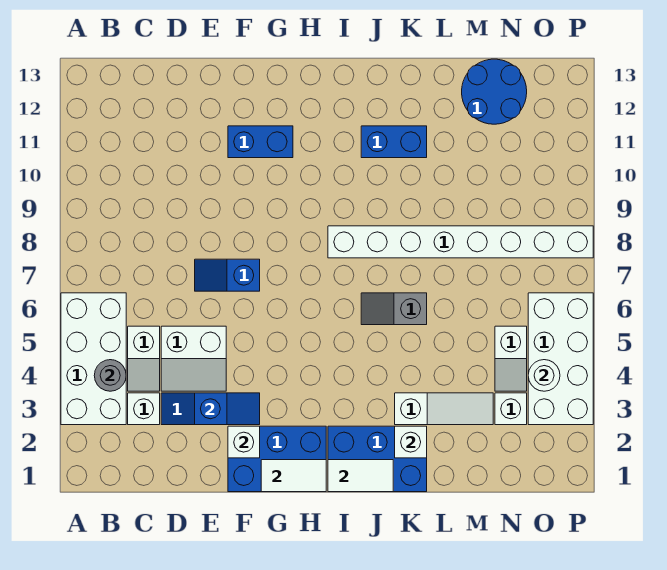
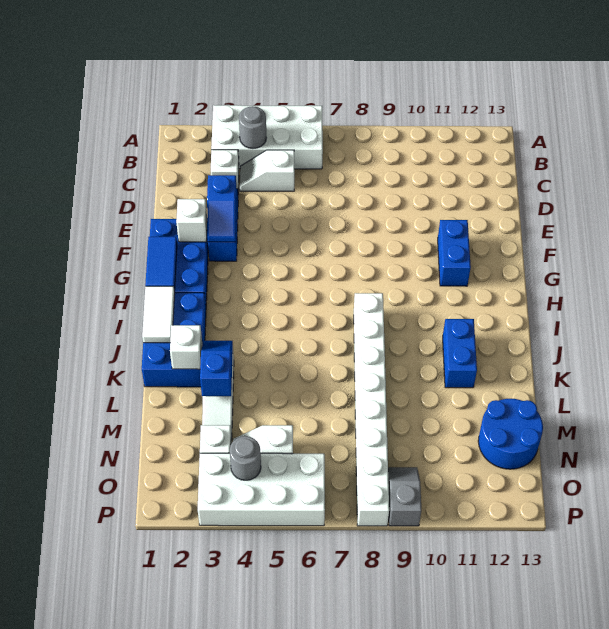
white 2x2 slope [161,326,226,391] -> none
blue 1x2 slope [195,259,260,291] -> blue 1x2 slope moved to [200,341,233,396]
white 1x2 tile [261,460,326,492] -> blue 1x2 tile [145,237,177,291]
grey 1x2 slope [361,293,427,325] -> grey 1x2 slope moved to [388,467,421,526]
white 1x1 round brick [528,360,560,391] -> grey 1x1 round brick [230,436,261,480]

